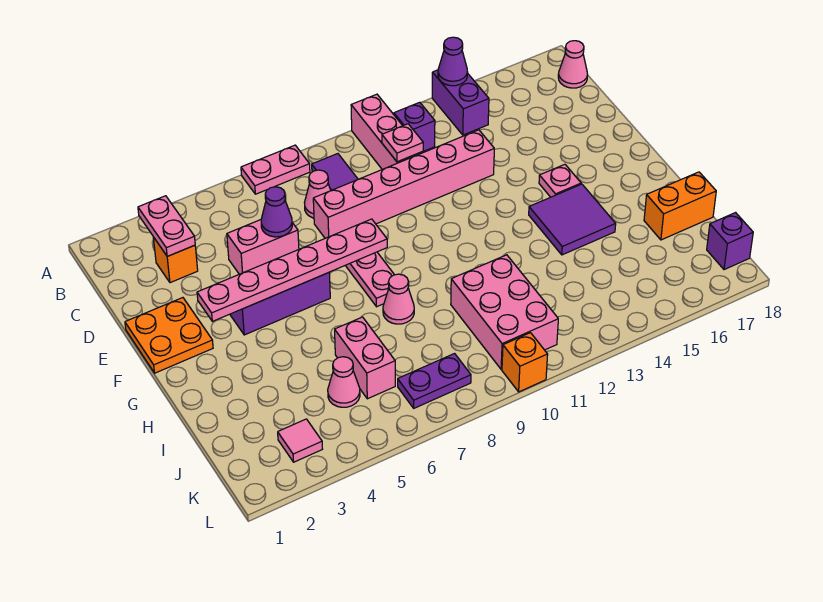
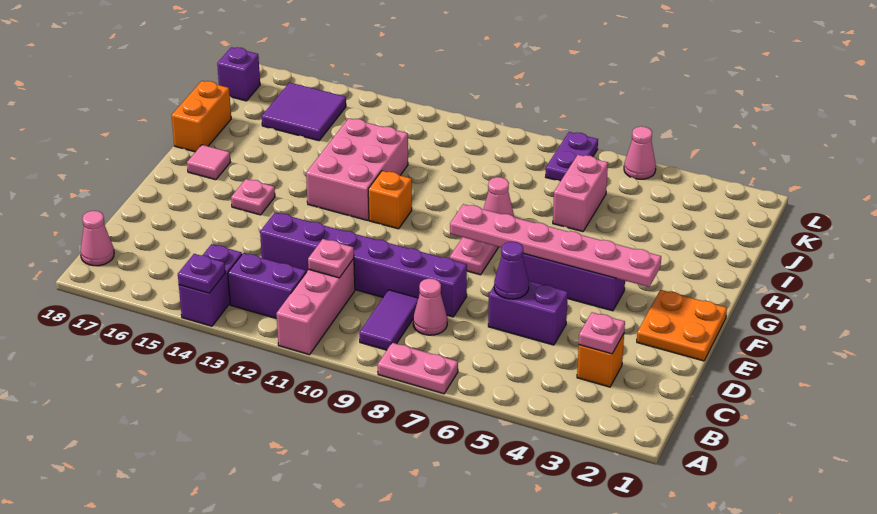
purple 1x1 cone [438,37,468,86] -> purple 1x1 plate [178,254,225,293]
pink 1x2 plate [138,196,195,256] -> pink 1x1 plate [579,312,625,354]
purple 1x1 brick [394,102,435,151] -> purple 1x2 brick [228,253,306,319]
pink 1x2 brick [227,220,299,274] -> purple 1x2 brick [488,281,568,345]
pink 1x6 brick [313,130,494,238] -> purple 1x6 brick [260,212,467,317]
purple 2x2 tile [529,184,616,255] -> purple 2x2 tile moved to [262,83,346,141]
pink 2x3 brick [451,255,558,369] -> pink 2x3 brick moved to [306,118,408,220]
orange 1x2 brick [644,172,716,240] -> orange 1x2 brick turned to [172,81,231,152]
pink 1x1 cone [328,357,360,407] -> pink 1x1 cone moved to [624,126,656,179]
pink 1x1 tile [278,419,322,462] -> pink 1x1 tile moved to [187,145,230,180]
purple 1x2 plate [398,354,471,408] -> purple 1x2 plate turned to [546,132,598,181]
orange 1x1 brick [502,333,548,392] -> orange 1x1 brick moved to [368,171,412,229]

